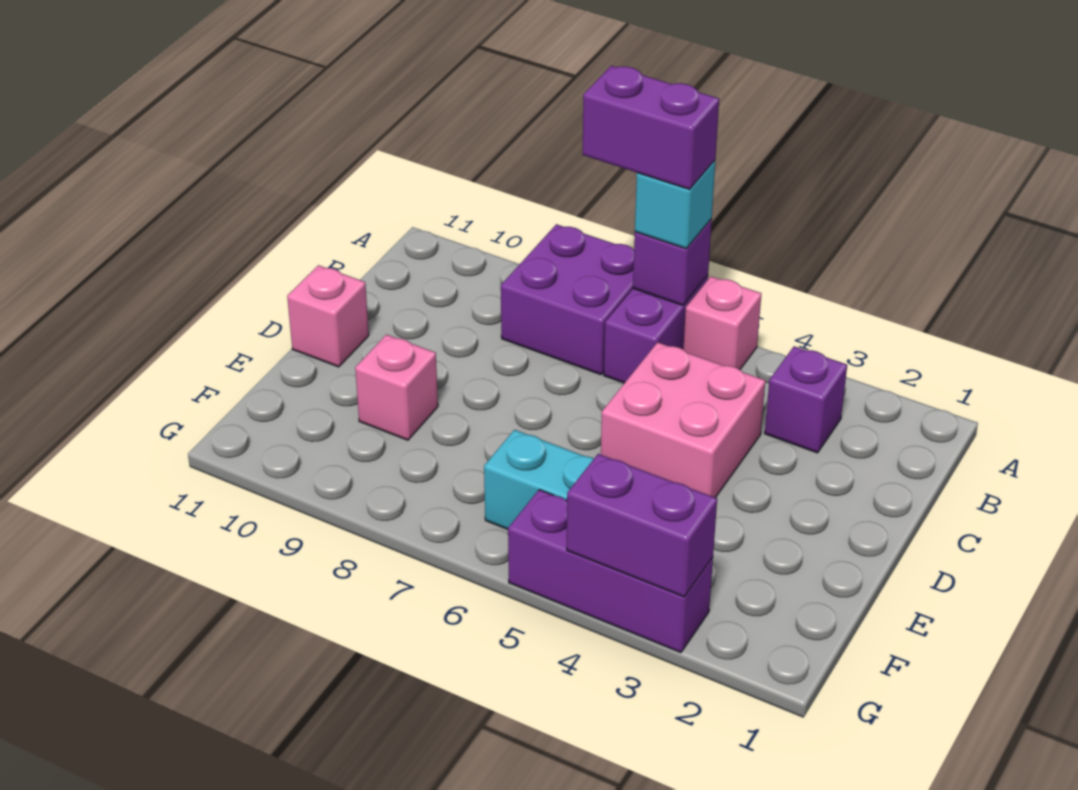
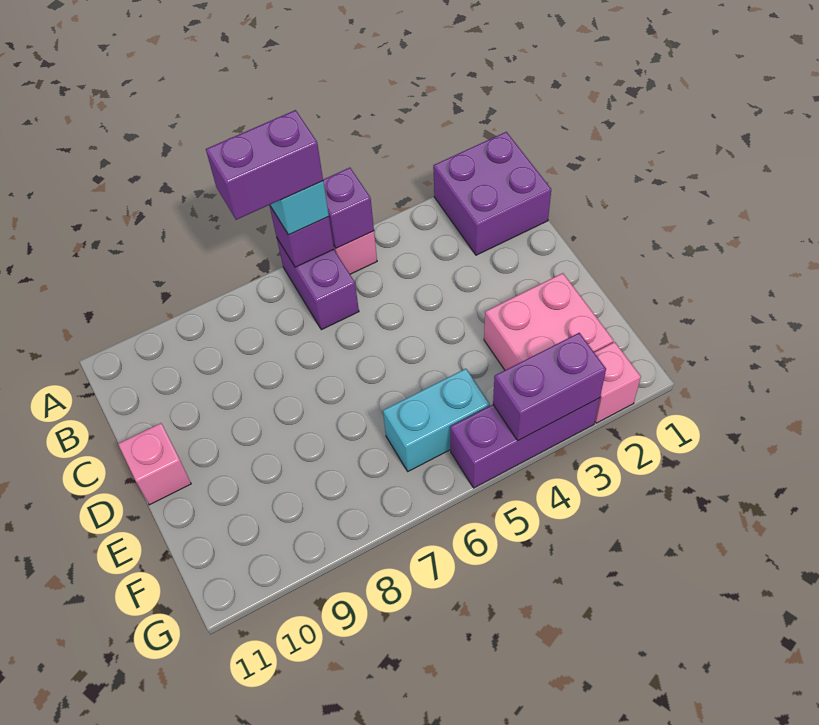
purple 2x2 brick [501,224,634,375] -> purple 2x2 brick moved to [433,132,551,255]
purple 1x1 brick [765,346,847,453] -> purple 1x1 brick moved to [323,168,374,248]
pink 2x2 brick [601,342,765,498] -> pink 2x2 brick moved to [484,273,614,370]
pink 1x1 brick [355,335,438,440] -> pink 1x1 brick moved to [594,342,641,423]

